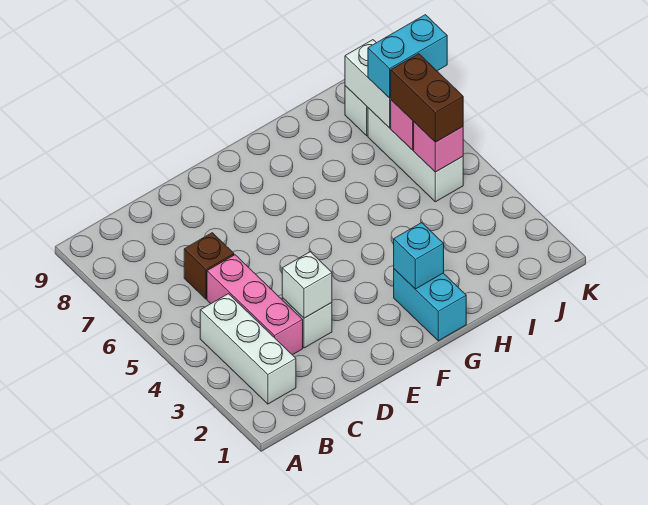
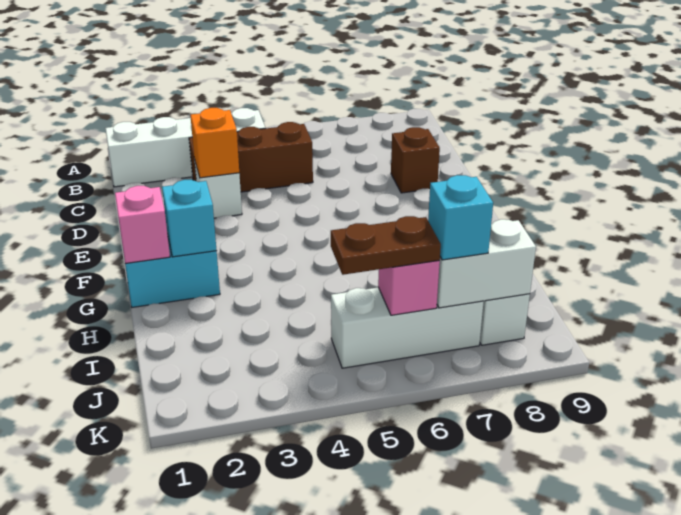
white 1x3 brick [200,294,296,404] -> white 1x4 brick [105,108,265,187]
pink 1x3 brick [207,255,303,355] -> brown 1x3 brick [189,122,313,192]
brown 1x1 brick [184,233,234,299] -> brown 1x1 brick moved to [391,127,440,193]
white 1x1 brick [282,252,332,318] -> orange 1x1 brick [190,108,239,178]
pink 1x1 brick [414,122,463,172] -> pink 1x1 brick moved to [115,186,170,264]
brown 1x2 brick [391,54,463,142] -> brown 1x2 plate [331,216,441,275]
cyan 1x2 brick [368,15,447,98] -> cyan 1x1 brick [428,175,493,260]

